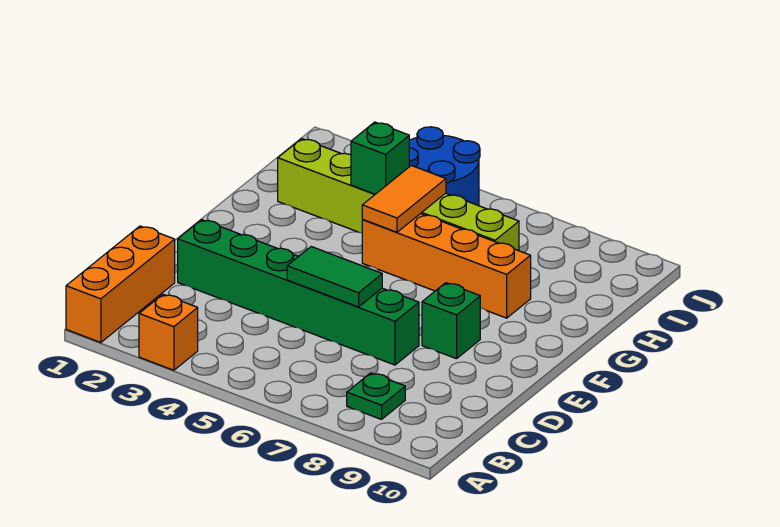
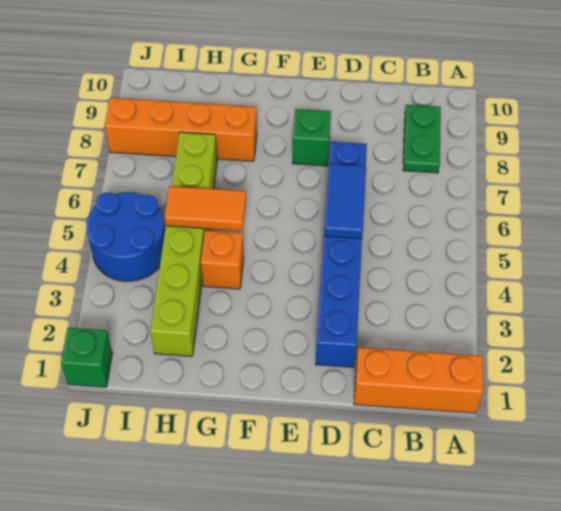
orange 1x1 brick [139,294,198,370] -> orange 1x1 brick moved to [201,230,244,289]
green 1x1 plate [347,373,405,419] -> green 1x2 plate [403,105,441,173]
green 1x6 brick [178,220,419,365] -> blue 1x6 brick [315,142,367,367]
green 1x2 tile [287,247,382,307] -> blue 1x2 tile [324,164,366,239]
orange 1x4 brick [362,214,531,318] -> orange 1x4 brick turned to [105,98,257,161]
green 1x1 brick [351,122,409,194] -> green 1x1 brick moved to [61,328,112,387]

